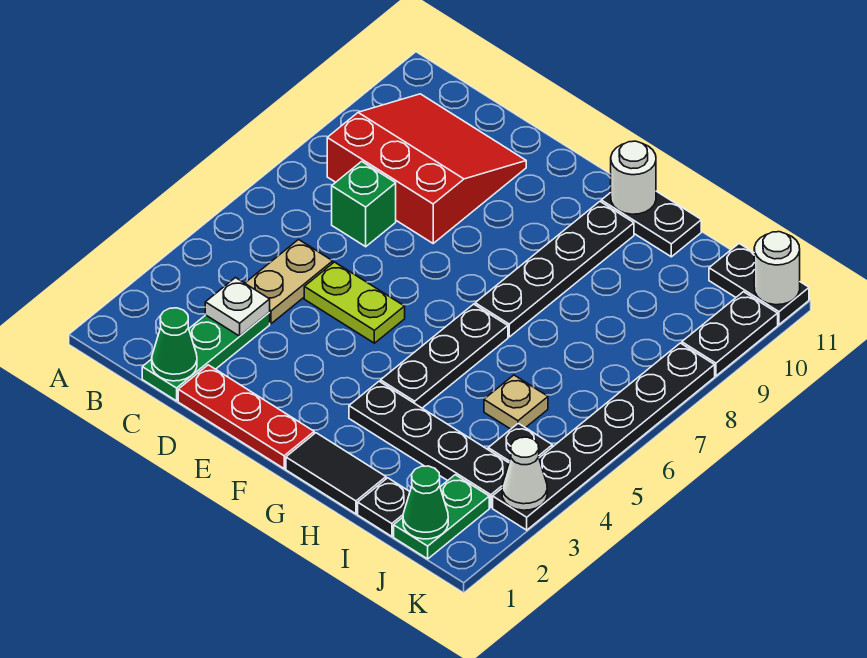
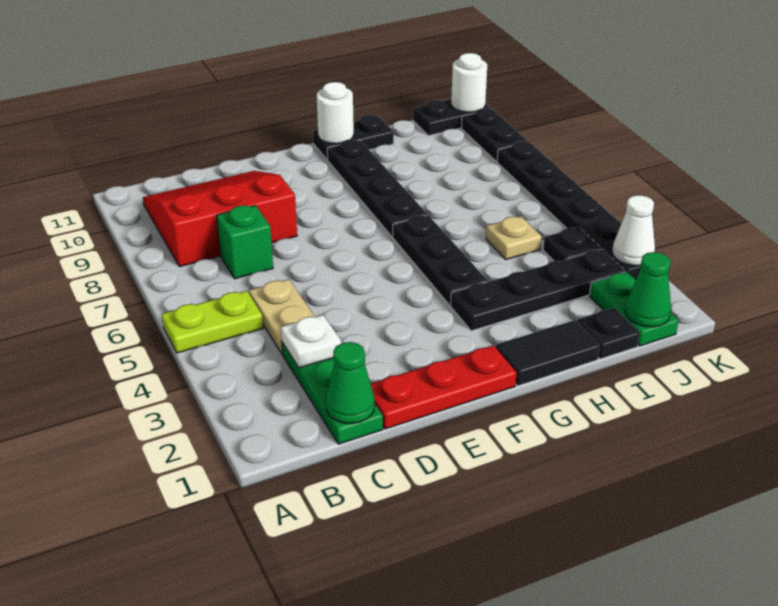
lime 1x2 plate [304,262,405,343] -> lime 1x2 plate moved to [162,291,263,353]

